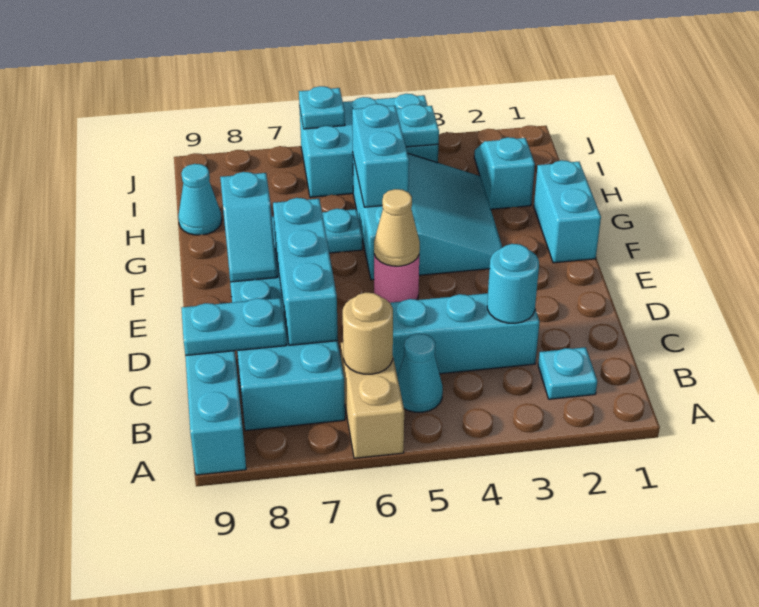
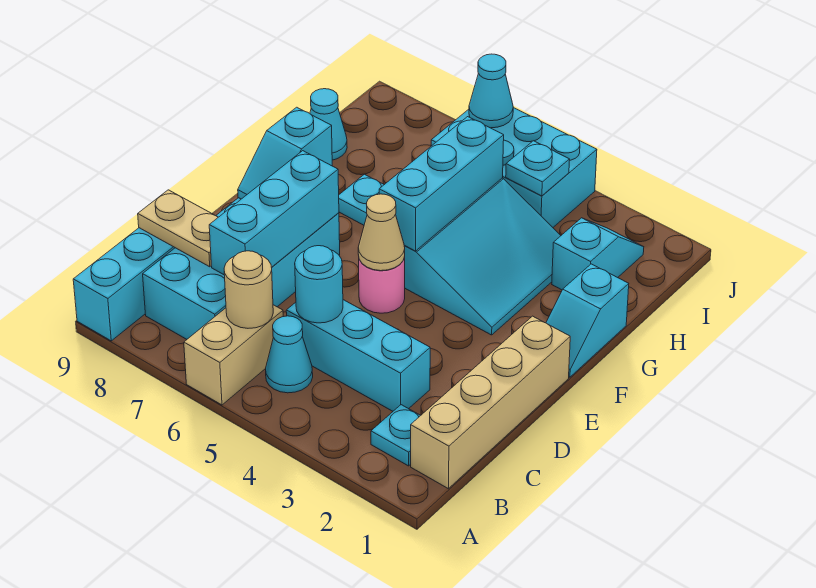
none -> tan 1x4 brick [411,316,570,489]
cyan 1x1 round brick [487,244,539,323] -> cyan 1x1 round brick moved to [295,246,343,323]
cyan 1x2 plate [182,298,287,356] -> tan 1x2 plate [138,190,218,267]
cyan 1x2 brick [534,160,601,263] -> cyan 1x2 slope [546,264,629,377]
cyan 1x2 brick [352,104,409,207] -> cyan 1x3 brick [379,117,504,251]
cyan 1x1 plate [299,86,345,129] -> cyan 1x1 cone [469,54,513,128]

